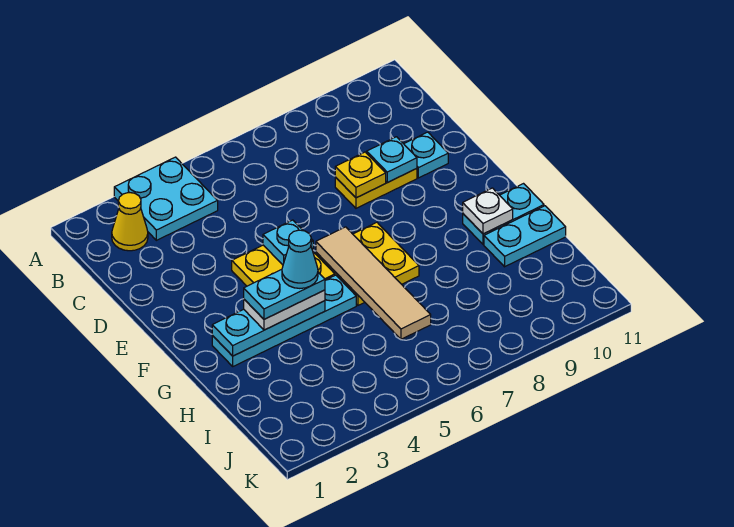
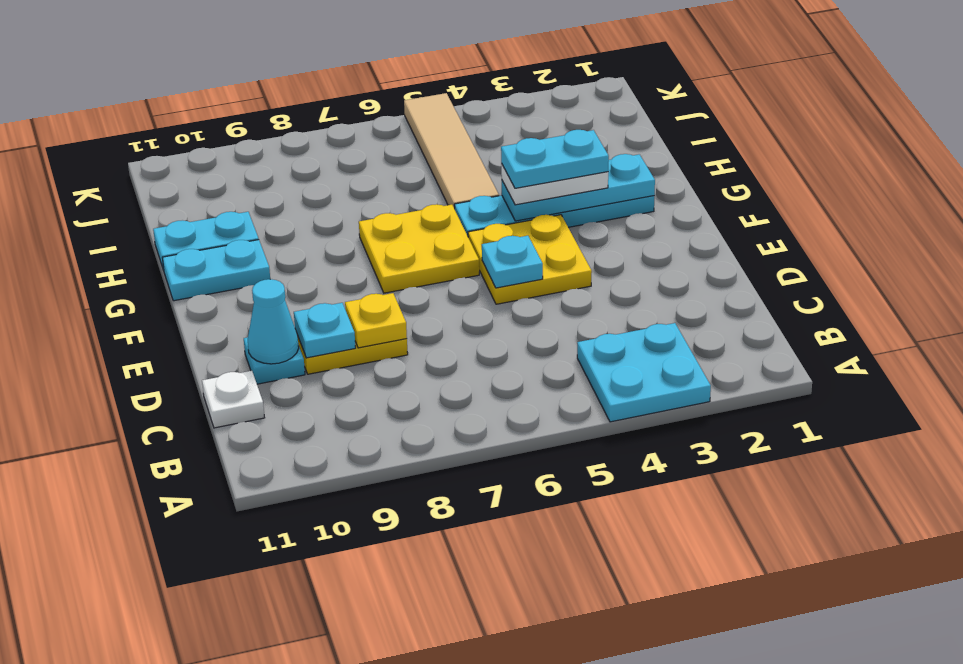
yellow 1x1 cone [112,193,148,251] -> none
tan 1x4 tile [316,227,431,339] -> tan 1x4 tile moved to [404,93,499,209]
cyan 1x1 cone [282,230,318,288] -> cyan 1x1 cone moved to [248,279,299,364]
white 1x1 plate [463,188,513,234] -> white 1x1 plate moved to [202,371,264,428]

